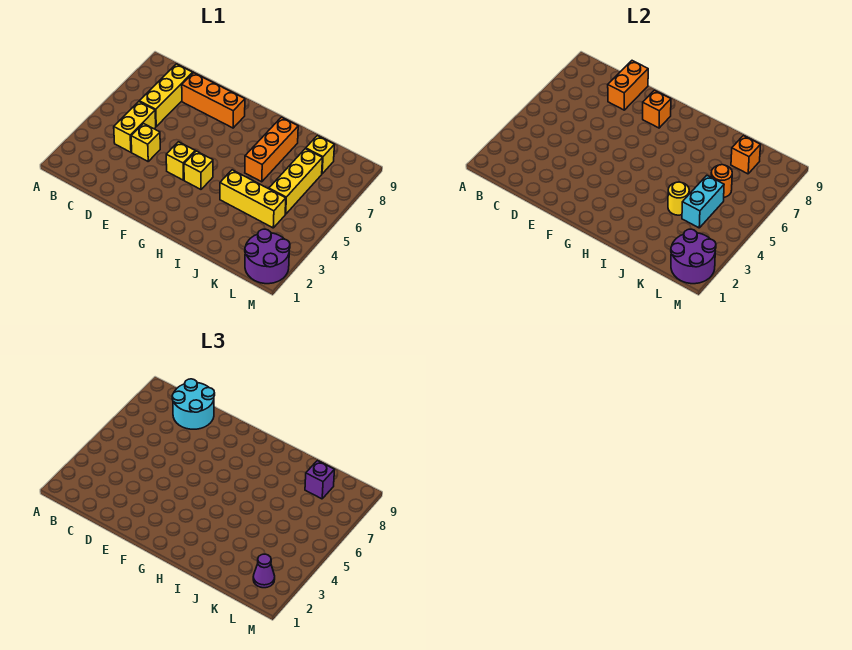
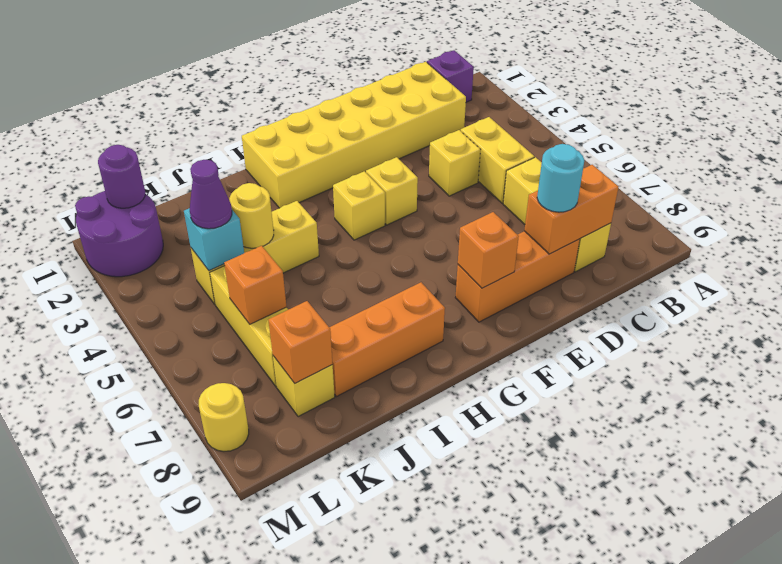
none -> yellow 2x6 brick [242,62,466,208]
cyan 2x2 round brick [172,379,215,429] -> cyan 1x1 round brick [537,144,584,212]
orange 1x2 brick [608,61,648,110] -> orange 1x2 brick turned to [524,165,618,254]
orange 1x3 brick [245,117,298,182] -> orange 1x3 brick turned to [329,282,445,397]
cyan 1x2 brick [682,176,724,228] -> cyan 1x1 brick [184,208,244,271]
orange 1x1 round brick [711,165,732,197] -> orange 1x1 brick [224,246,287,324]
purple 1x1 brick [305,461,334,499] -> purple 1x1 brick moved to [427,50,474,102]
purple 2x2 round brick [671,229,716,284] -> purple 1x1 round brick [98,145,145,208]
purple 1x1 cone [253,554,275,588] -> purple 1x1 cone moved to [190,160,232,229]
none -> yellow 1x1 round brick [199,383,249,451]

